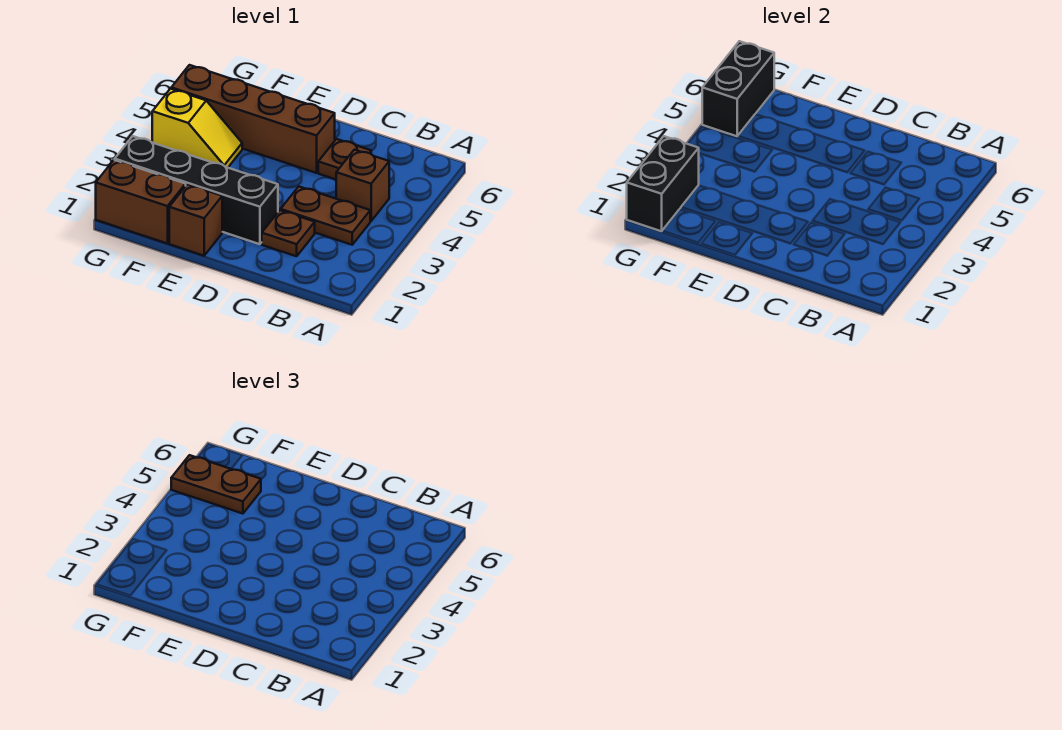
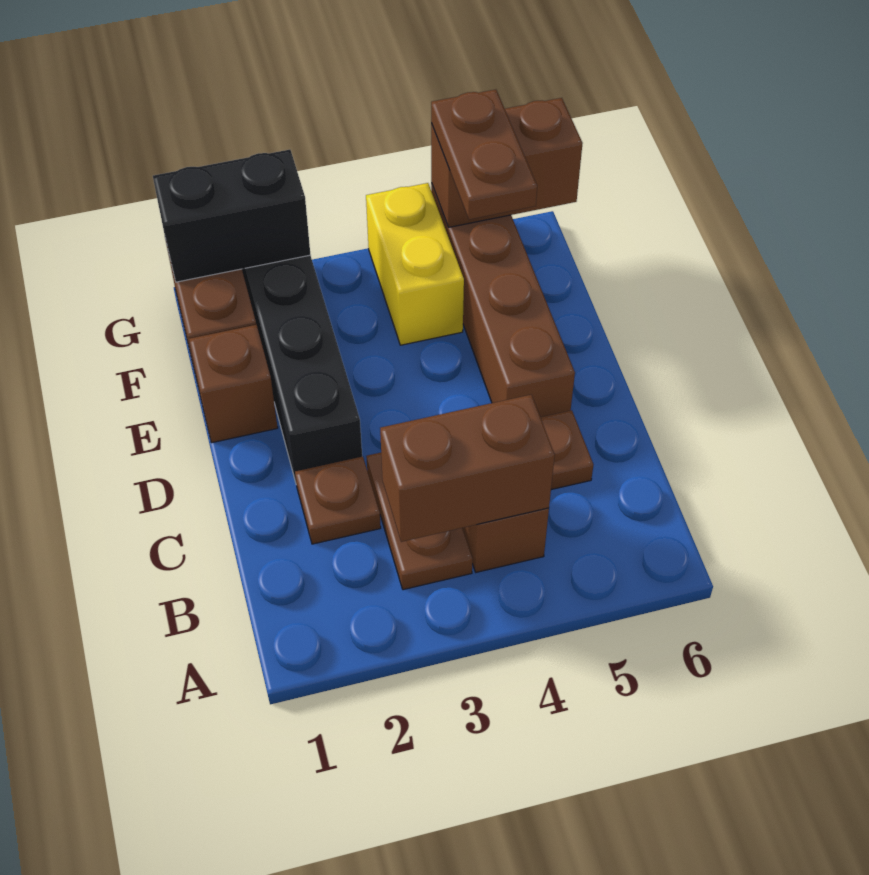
none -> brown 1x2 brick [380,395,555,542]
yellow 1x2 slope [152,89,242,168] -> yellow 1x2 brick [366,183,464,345]
black 1x2 brick [702,41,774,136] -> brown 1x2 brick [431,98,583,227]

